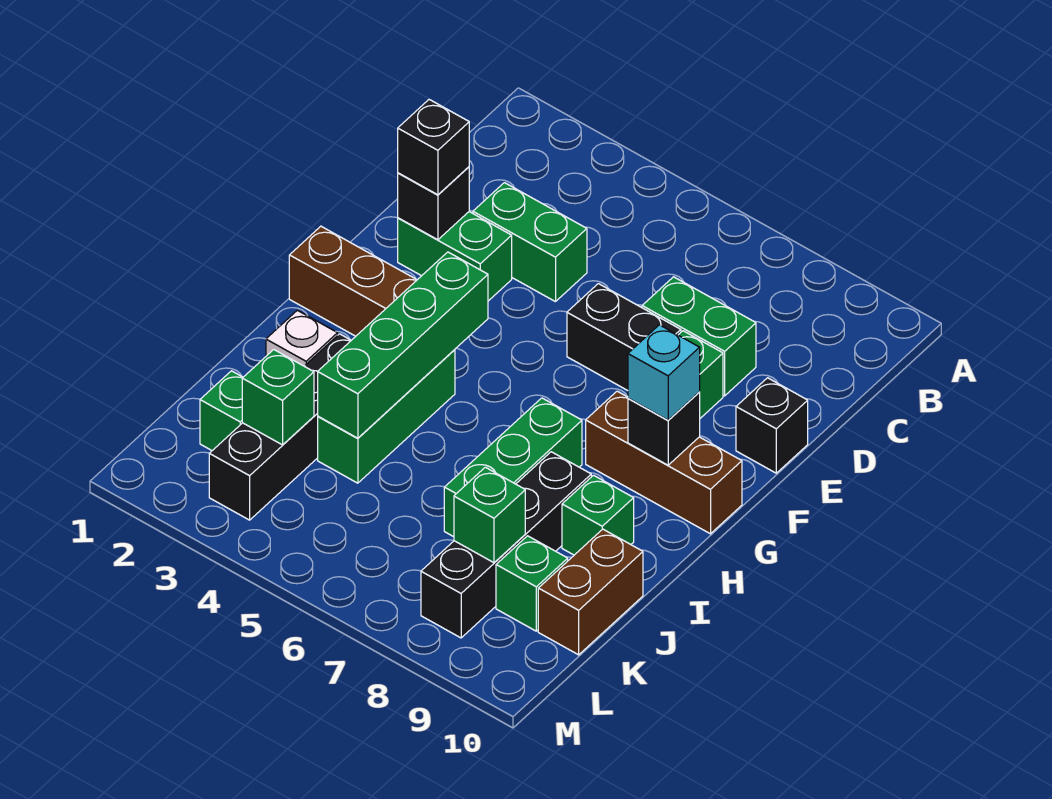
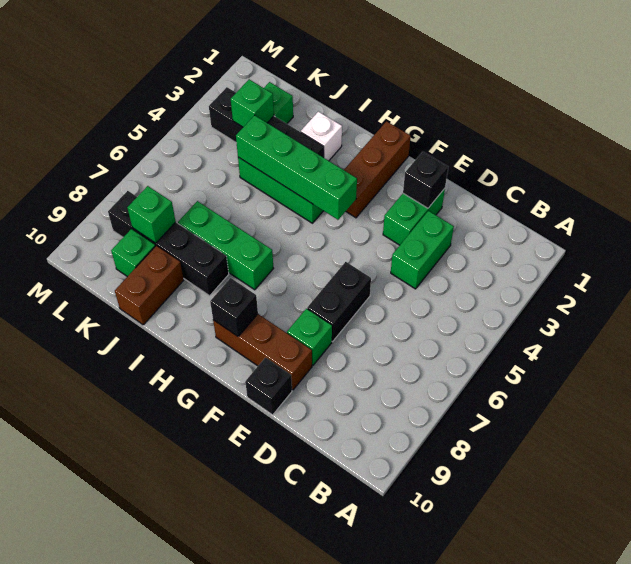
green 1x2 brick [642,277,756,396] -> none
black 1x1 brick [398,100,469,195] -> none
brown 1x3 brick [586,391,742,534] -> brown 1x3 brick turned to [213,314,312,390]
cyan 1x1 brick [628,325,700,420] -> none
green 1x1 brick [562,475,634,555] -> none
brown 1x2 brick [538,529,643,655] -> brown 1x2 brick turned to [115,246,184,325]

